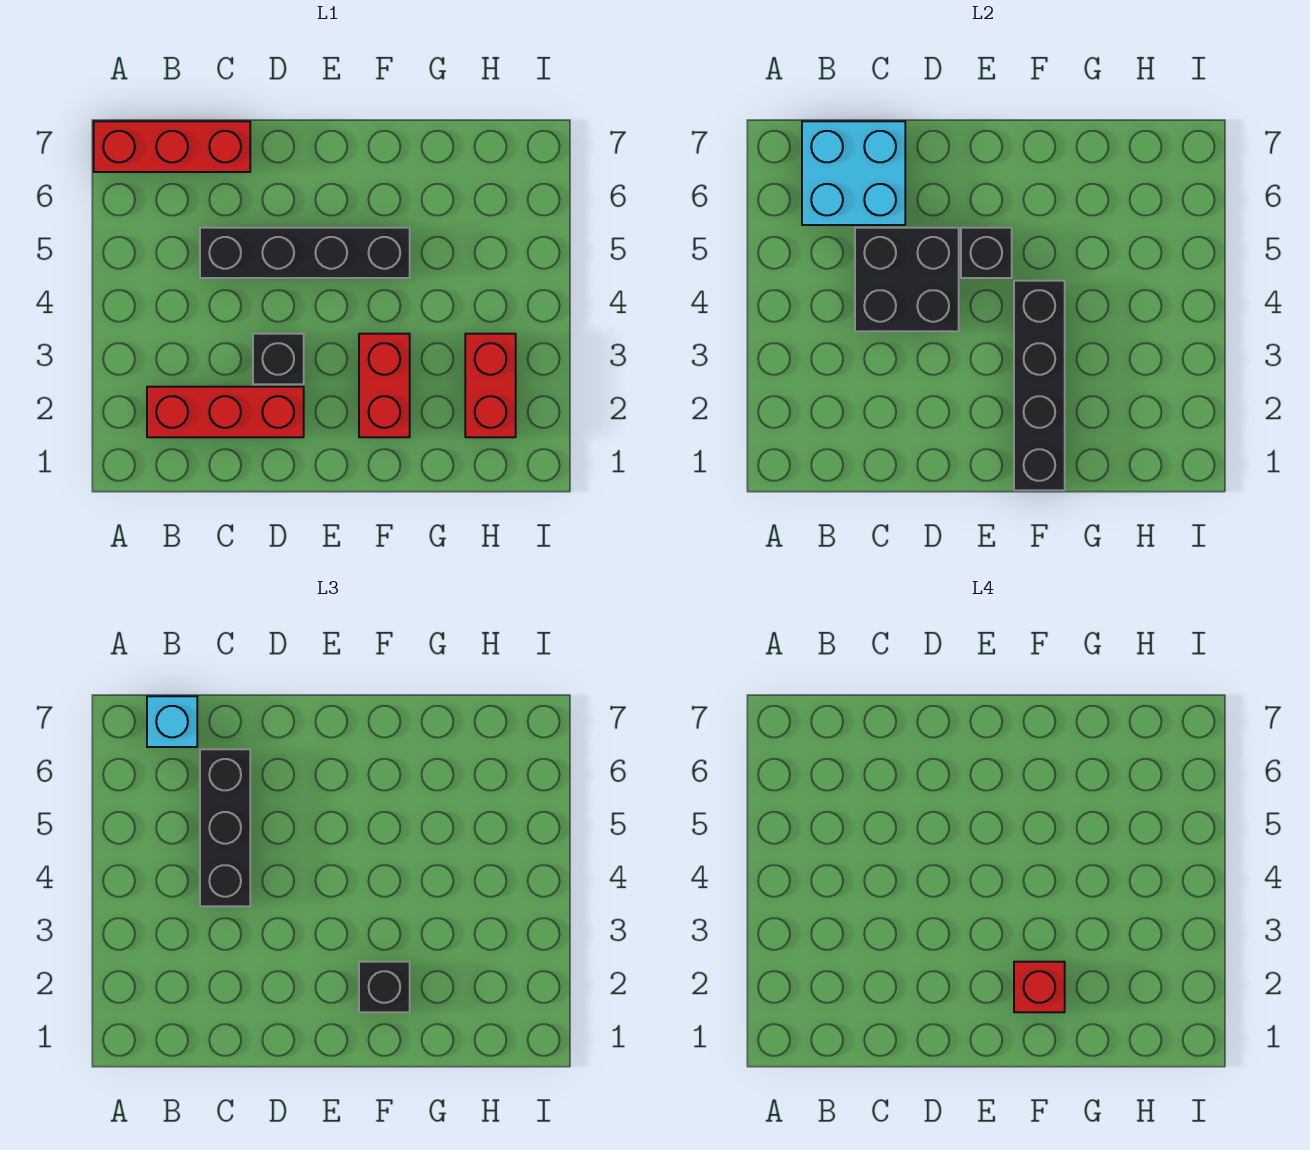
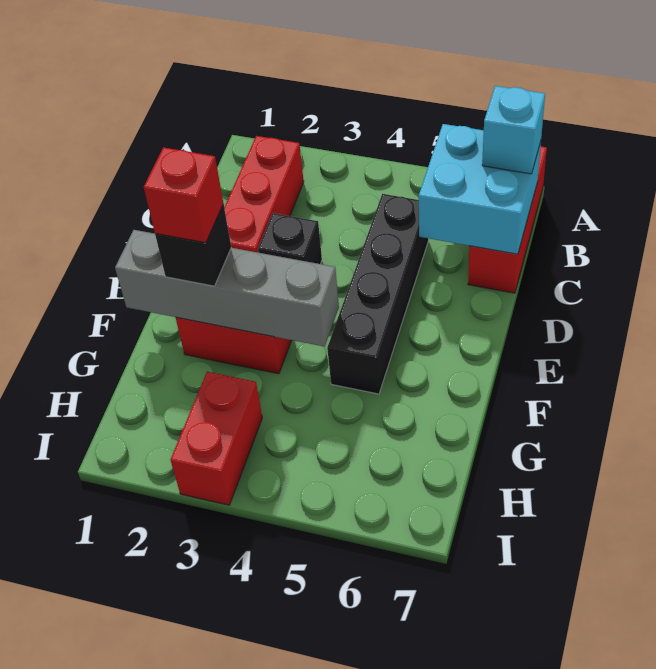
black 2x2 brick [855,228,959,331] -> none
black 1x3 brick [200,749,250,906] -> none
black 1x1 brick [961,228,1012,278] -> none
black 1x4 brick [1014,281,1065,490] -> grey 1x4 brick [115,230,339,347]
red 1x2 brick [465,334,516,437] -> red 1x2 brick turned to [171,372,262,505]

